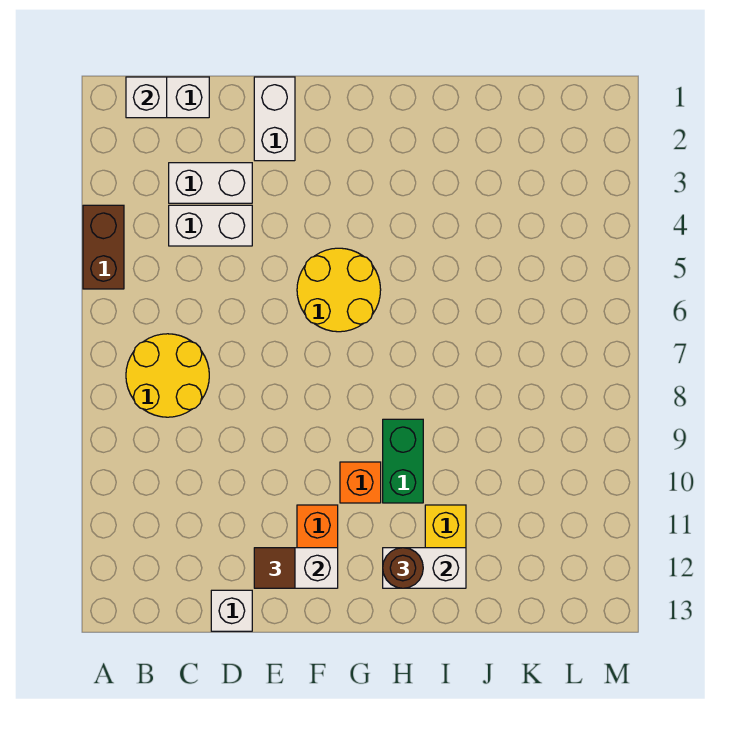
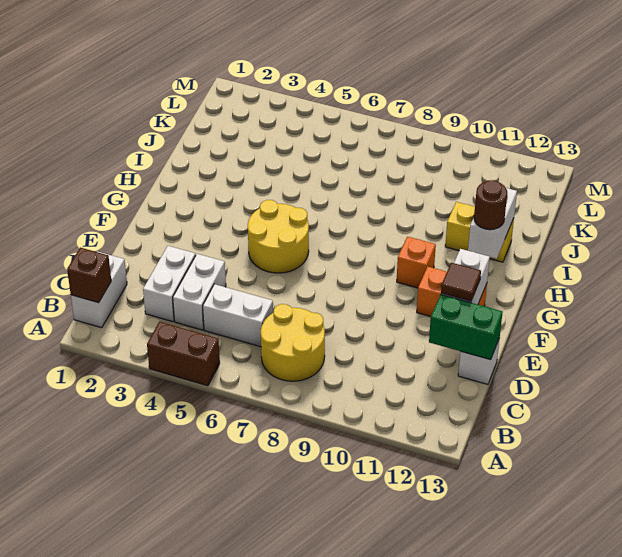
white 1x1 brick [126,77,167,118] -> brown 1x1 brick [67,248,111,303]
white 1x2 brick [254,77,295,161] -> white 1x2 brick moved to [203,284,273,347]
green 1x2 brick [383,419,423,503] -> green 1x2 brick moved to [429,295,502,360]

